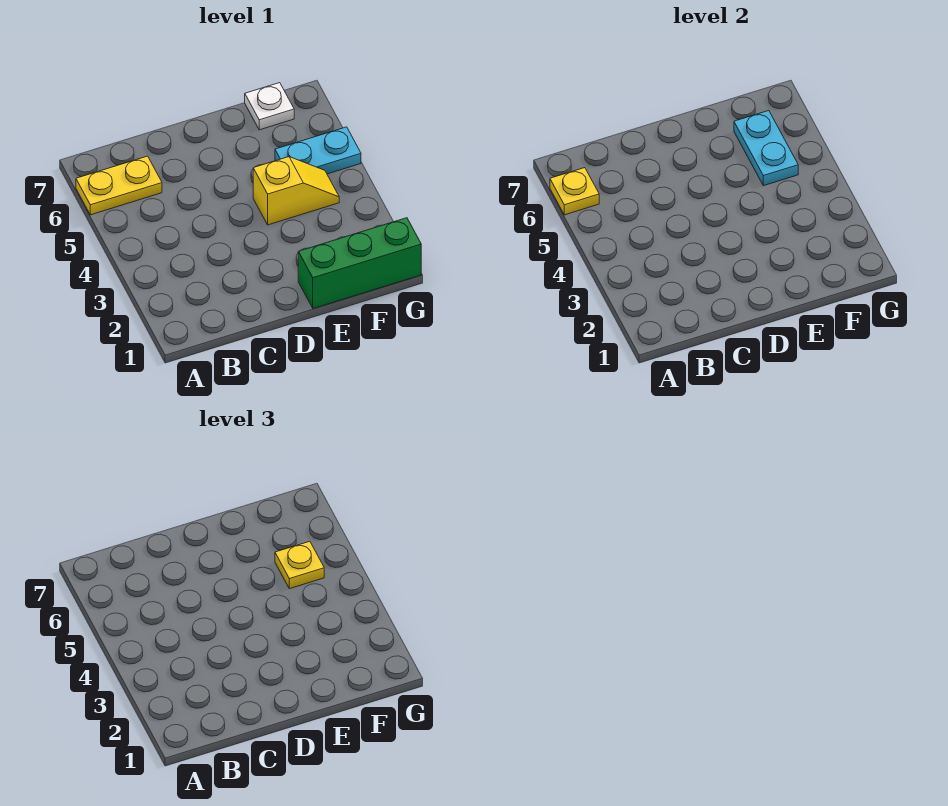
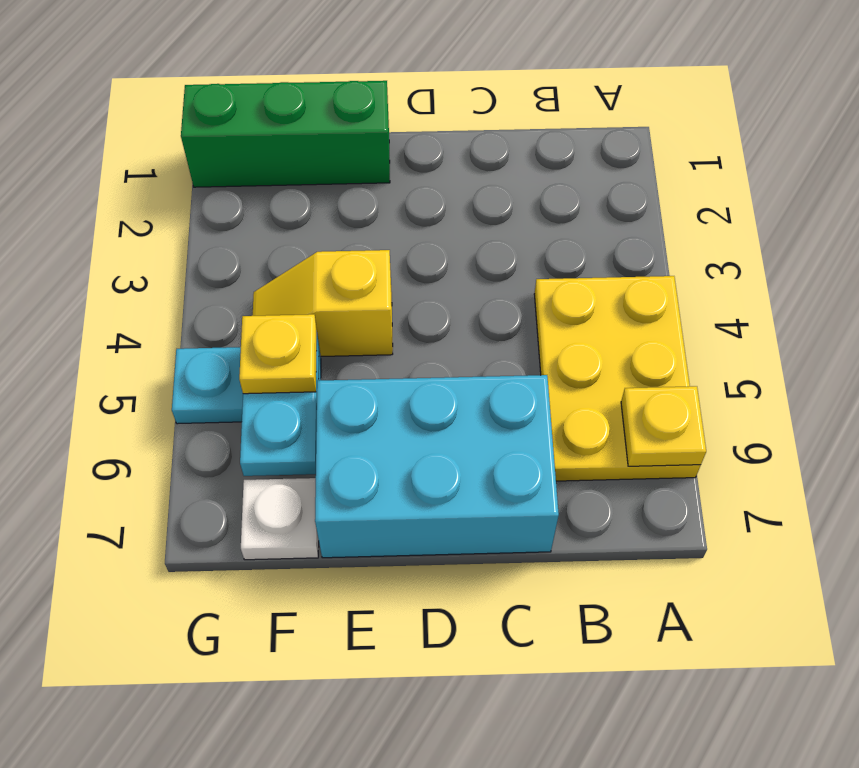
yellow 1x2 plate [76,156,162,215] -> yellow 2x3 plate [534,276,701,481]
none -> cyan 2x3 brick [315,375,559,558]

